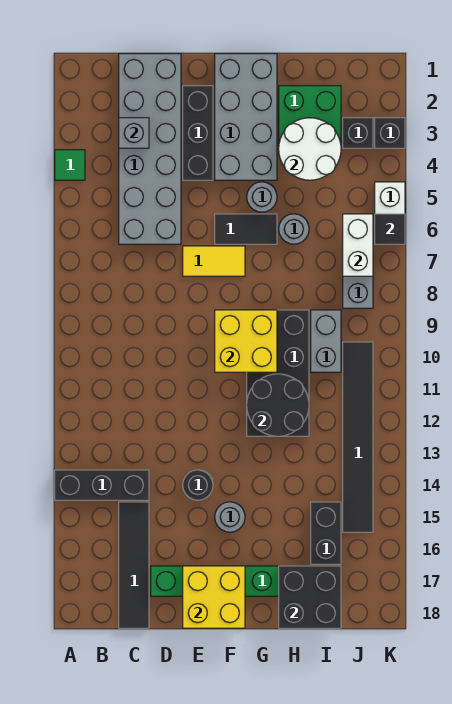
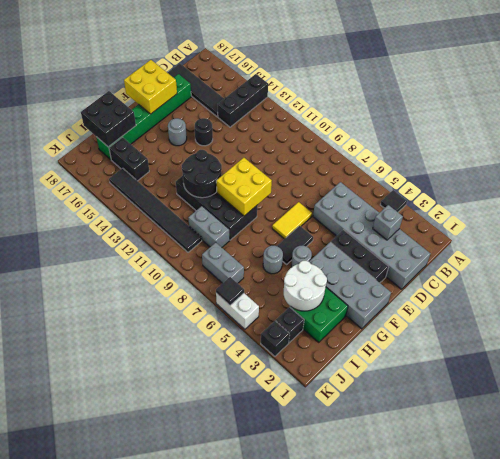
green 1x1 tile [55,150,85,180] -> black 1x1 tile [380,190,407,212]
white 1x2 brick [343,214,373,276] -> none

